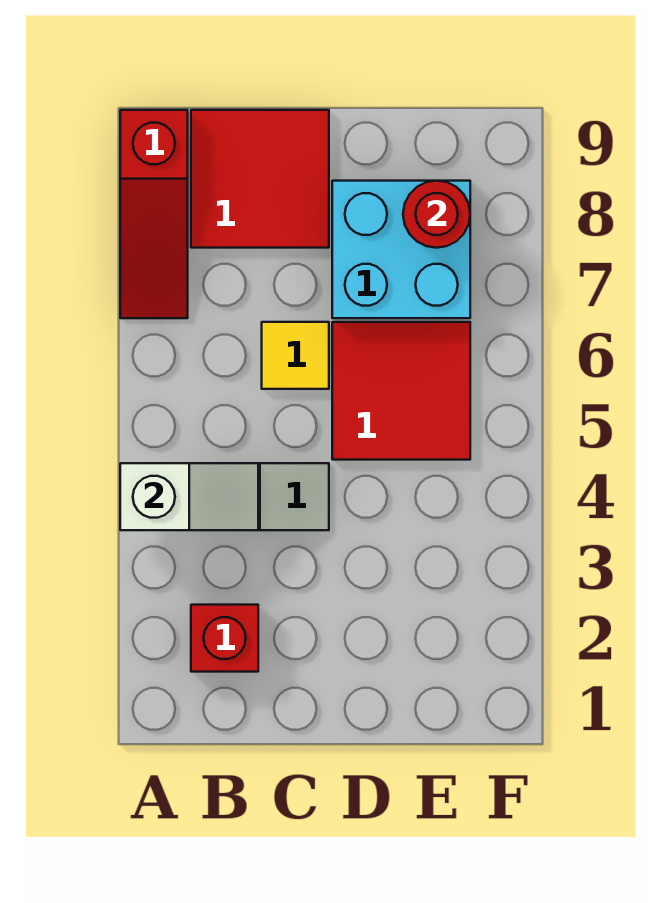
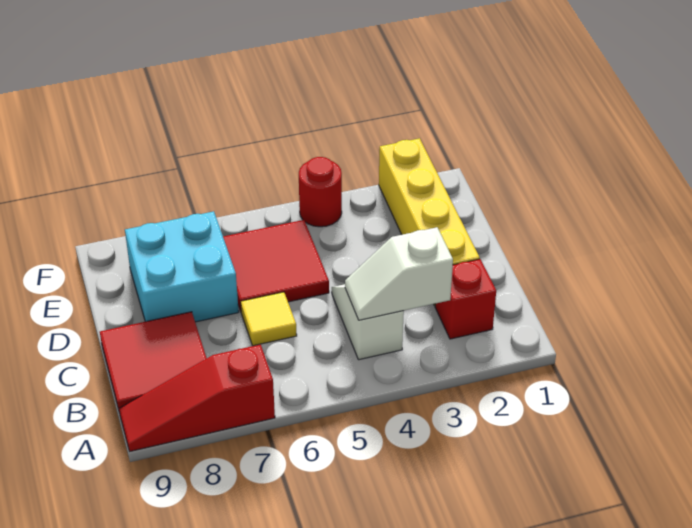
white 1x2 slope [120,463,258,530] -> white 1x2 slope turned to [345,227,453,320]
red 1x3 slope [120,110,188,318] -> red 1x3 slope turned to [119,344,275,451]
none -> yellow 1x4 brick [379,138,480,306]
red 1x1 round brick [403,181,470,248] -> red 1x1 round brick moved to [299,157,342,227]

